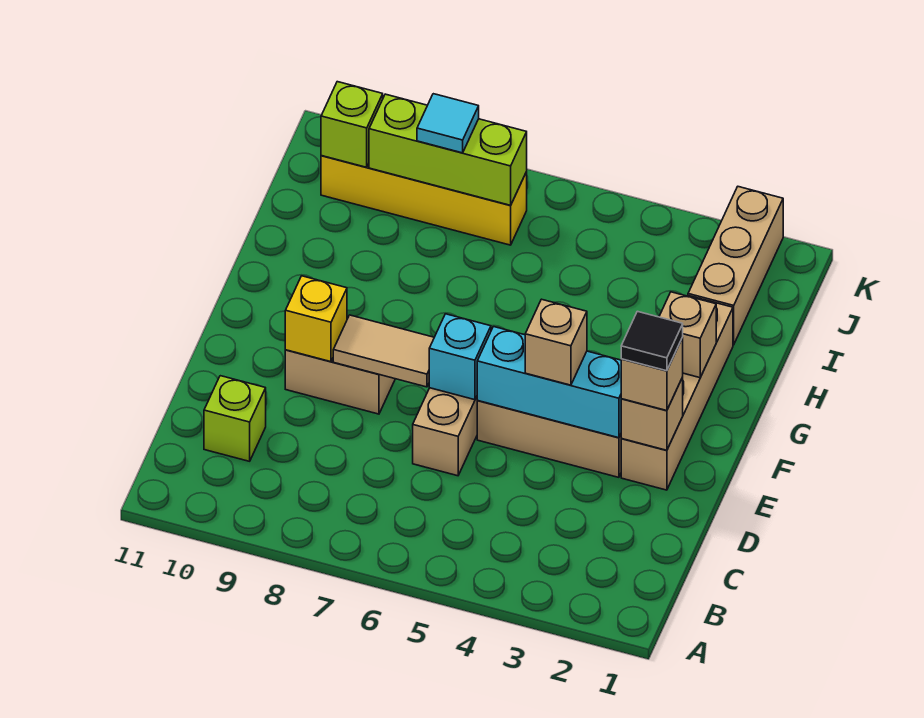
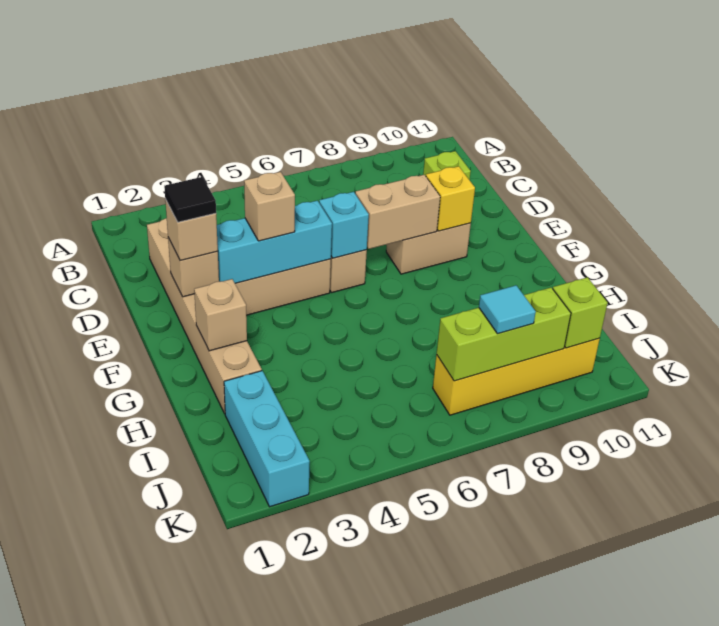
tan 1x4 brick [621,295,733,490] -> tan 1x6 brick [147,218,262,413]
tan 1x2 tile [333,315,434,387] -> tan 1x2 brick [355,175,440,249]
tan 1x3 brick [688,187,783,345] -> cyan 1x3 brick [224,371,310,507]

